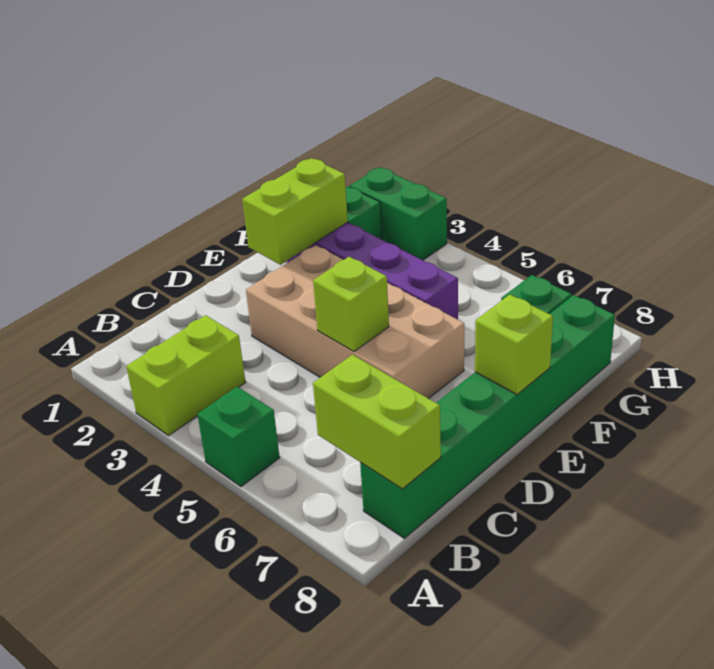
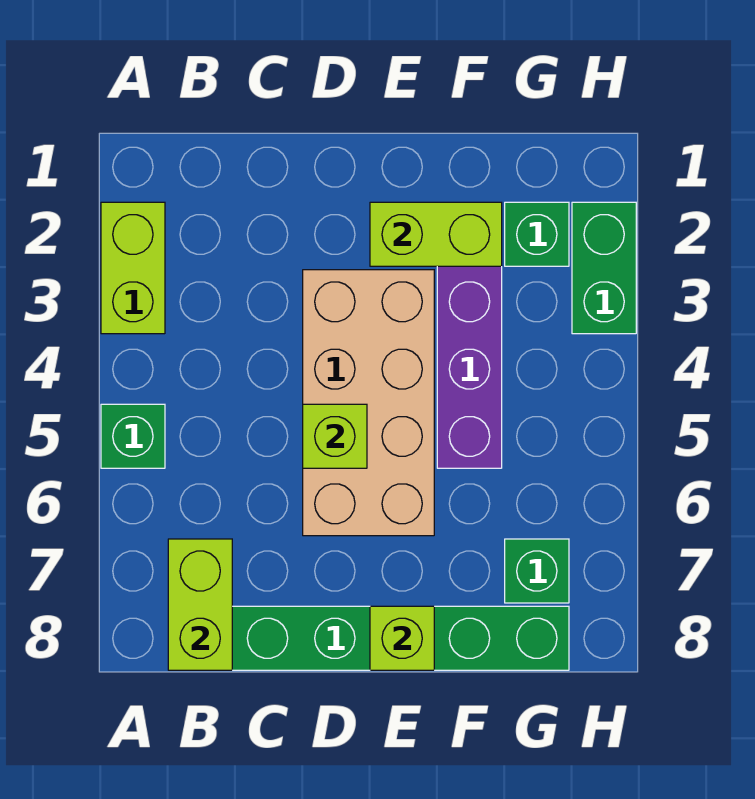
lime 1x2 brick [126,315,246,436] -> lime 1x2 brick turned to [101,202,165,334]

